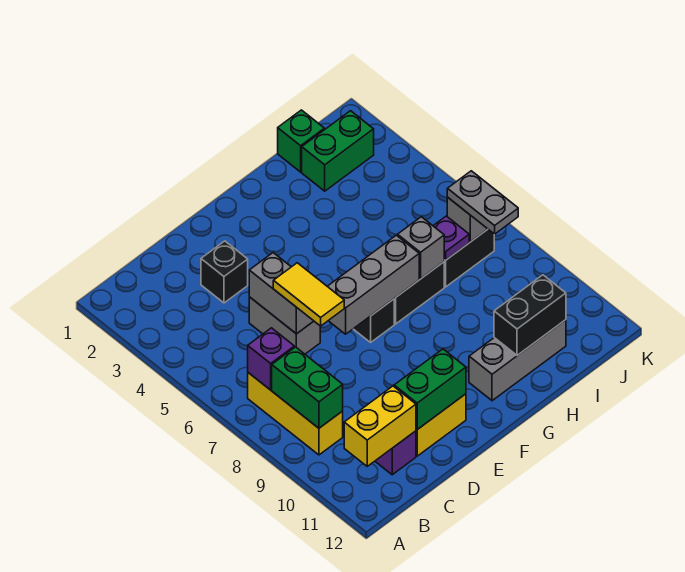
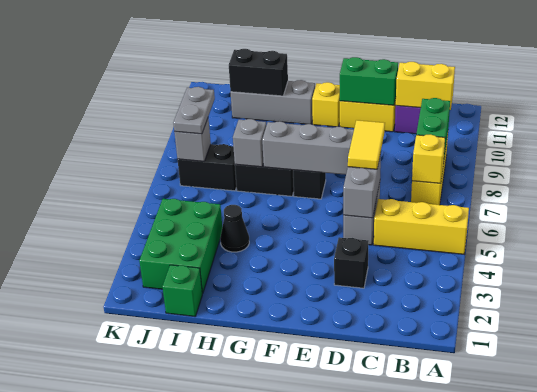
none -> yellow 1x3 brick [374,199,469,254]
purple 1x1 brick [248,328,294,390] -> yellow 1x1 brick [412,134,445,183]
none -> yellow 1x1 brick [312,82,340,127]
none -> black 1x1 cone [220,205,249,252]
green 1x2 brick [302,111,374,191] -> green 2x3 brick [139,199,222,293]
purple 1x1 plate [433,216,469,260] -> none

